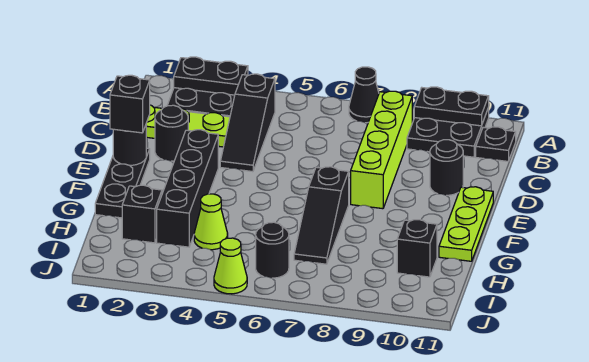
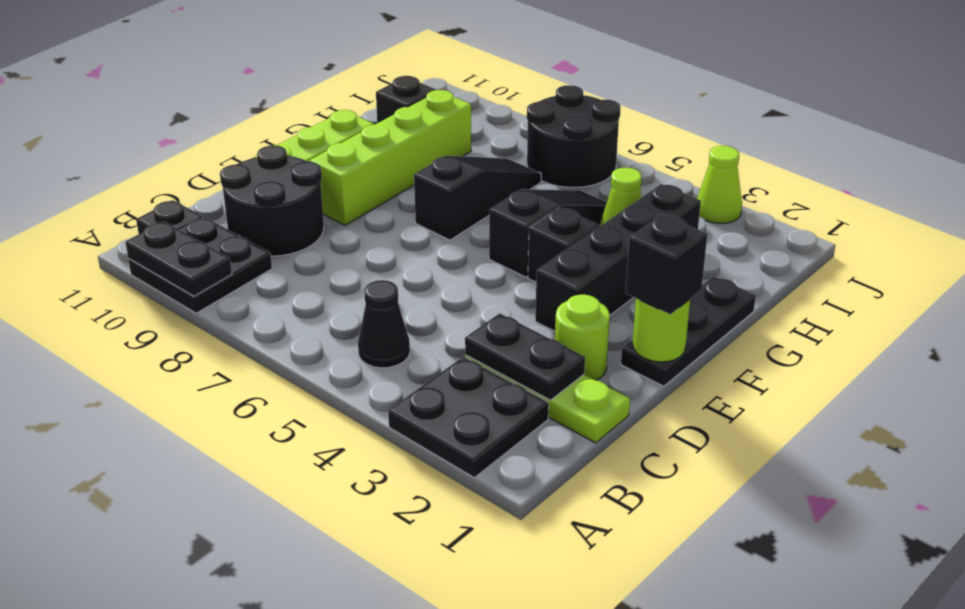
black 1x2 plate [174,57,248,95] -> black 1x2 plate moved to [465,313,585,400]
black 1x1 cone [349,67,379,123] -> black 1x1 cone moved to [358,280,410,368]
black 1x3 slope [220,74,275,172] -> black 1x3 slope moved to [489,189,607,277]
lime 1x4 brick [351,91,412,209] -> lime 1x4 brick moved to [309,90,471,225]
black 1x1 round brick [155,105,188,161] -> lime 1x1 round brick [555,295,610,380]
black 1x1 round brick [430,140,463,195] -> black 2x2 round brick [220,145,324,256]
black 1x1 round brick [113,125,146,165] -> lime 1x1 round brick [633,299,690,362]
black 1x1 brick [122,185,162,243] -> black 1x1 brick moved to [528,208,599,282]
black 1x1 round brick [256,222,289,278] -> black 2x2 round brick [527,85,621,187]
lime 1x1 cone [214,238,247,294] -> lime 1x1 cone moved to [697,146,742,223]

